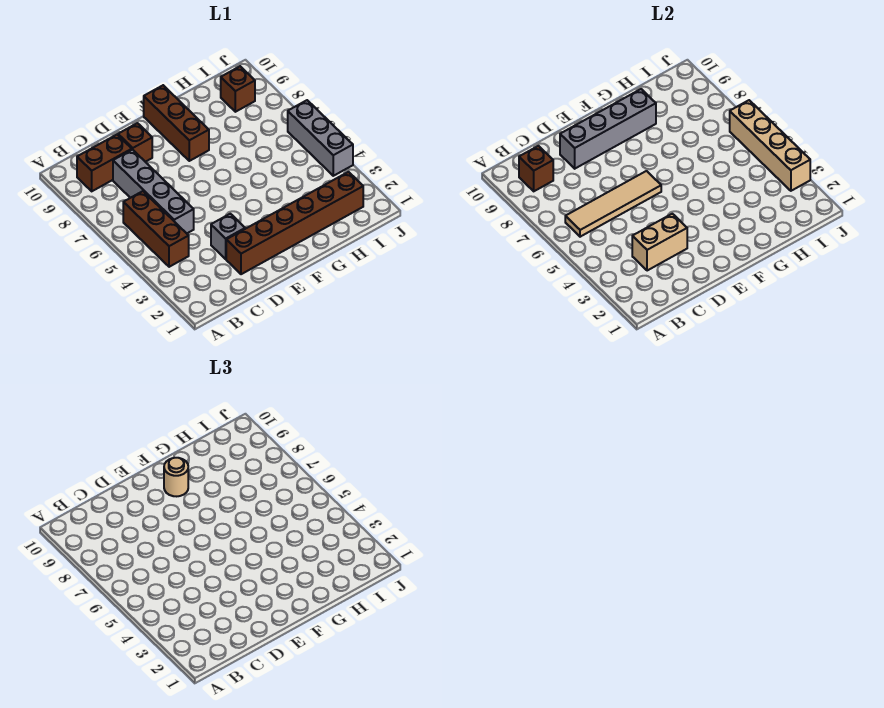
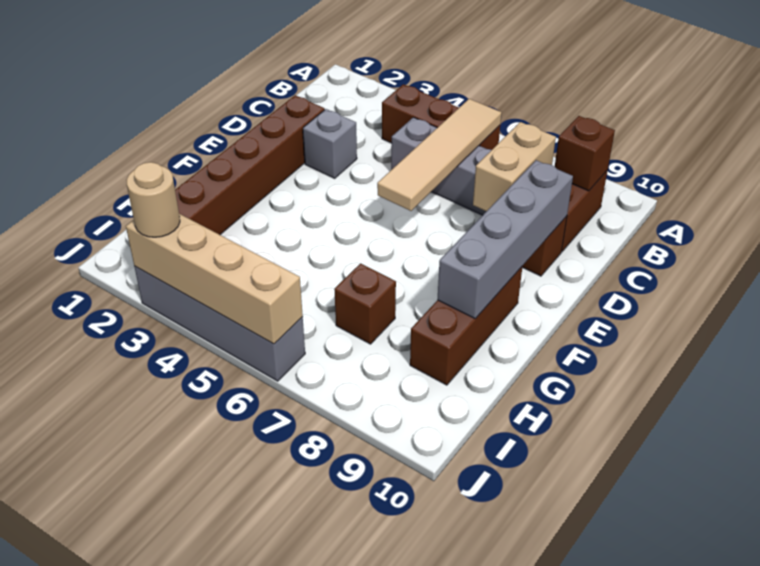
tan 1x2 brick [632,214,687,271] -> tan 1x2 brick moved to [473,122,556,211]
brown 1x3 brick [144,85,209,161] -> brown 1x3 brick turned to [410,266,523,385]
tan 1x1 round brick [164,458,188,496] -> tan 1x1 round brick moved to [126,162,180,237]
brown 1x1 brick [221,66,255,112] -> brown 1x1 brick moved to [334,263,396,344]
grey 1x3 brick [288,100,353,176] -> grey 1x4 brick [134,266,305,381]

